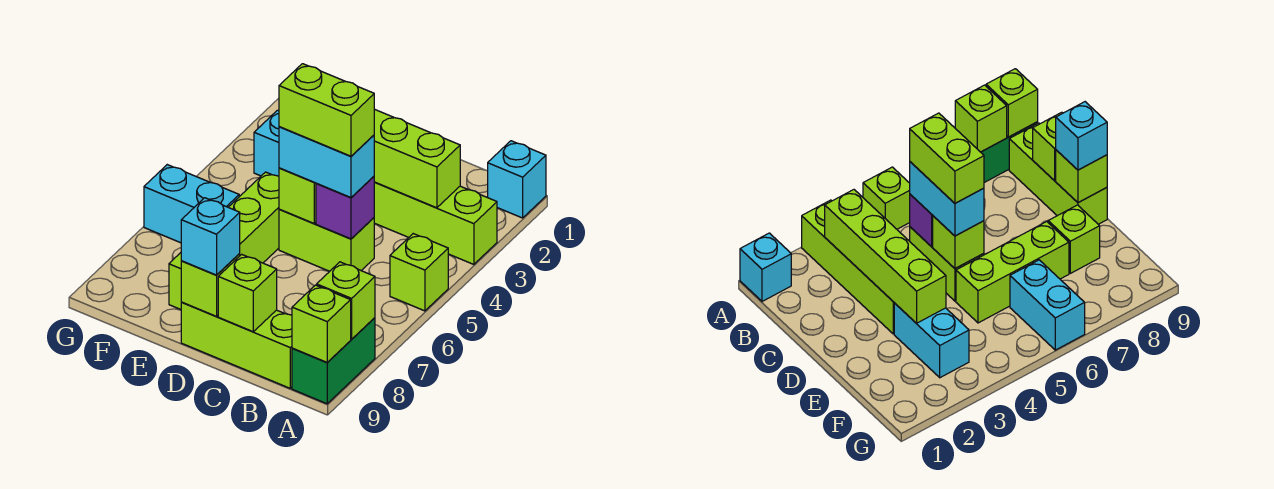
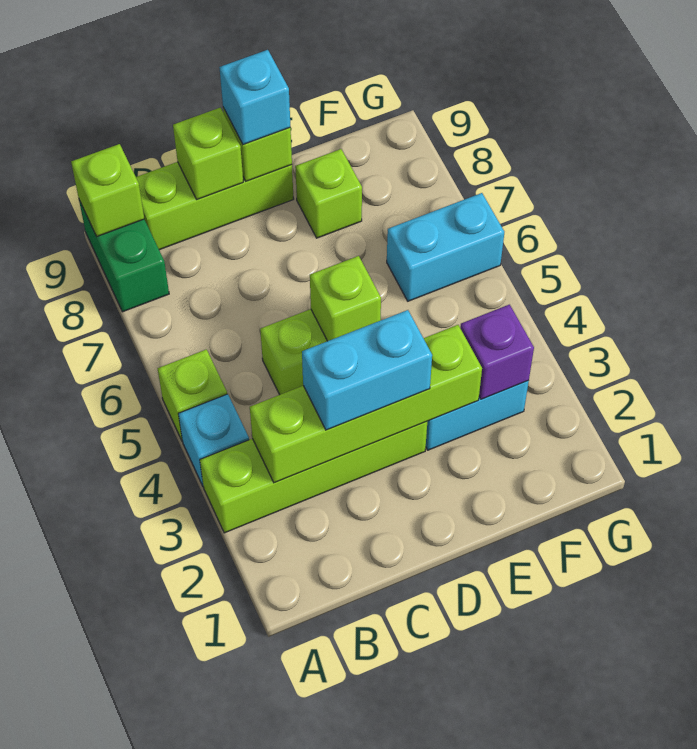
cyan 1x1 brick [488,141,546,218] -> cyan 1x1 brick moved to [178,394,249,487]
lime 1x1 brick [317,262,375,339] -> none
purple 1x1 brick [316,176,374,239] -> purple 1x1 brick moved to [460,305,534,399]
cyan 1x2 brick [279,127,374,197] -> cyan 1x2 brick moved to [302,310,432,430]
lime 1x2 brick [279,64,374,156] -> none
lime 1x3 brick [228,172,279,263] -> none

